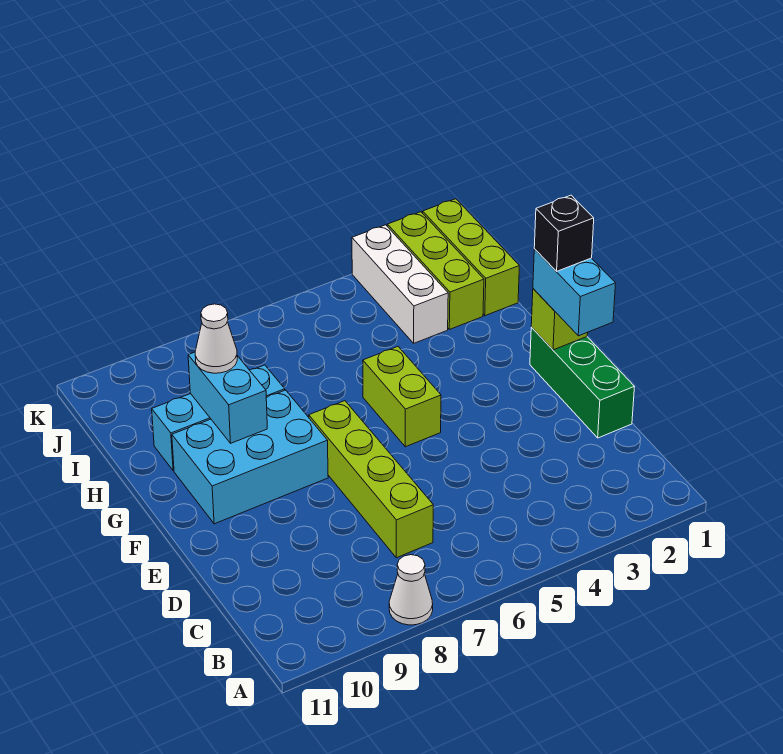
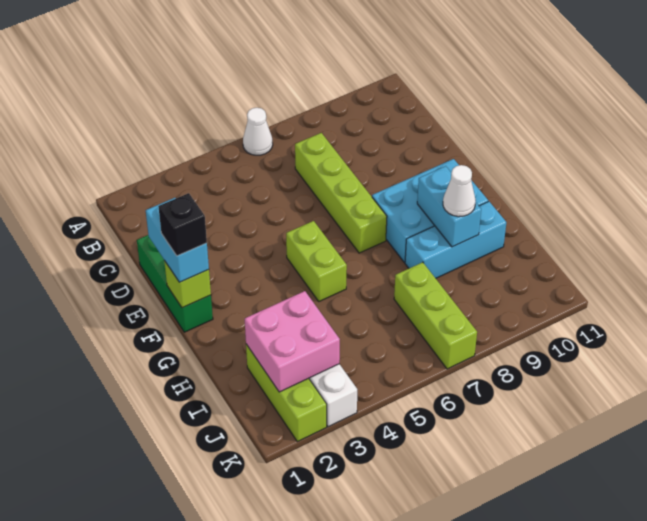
white 1x1 cone [389,555,433,625] -> white 1x1 cone moved to [243,108,273,155]
lime 1x3 brick [423,199,519,316] -> lime 1x3 brick moved to [394,262,477,369]
none -> pink 2x2 brick [245,291,340,392]

